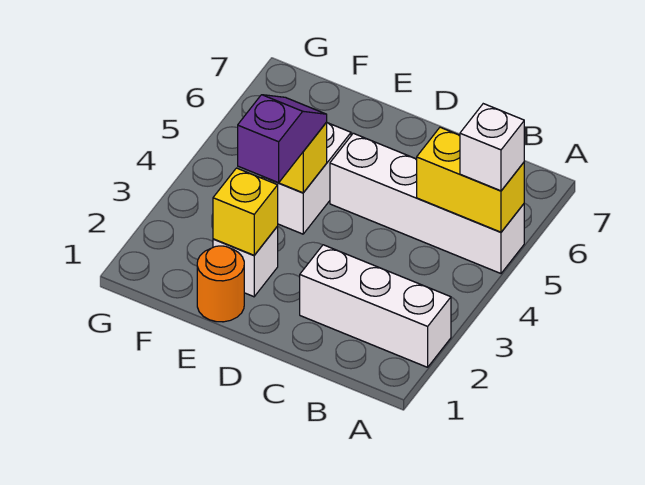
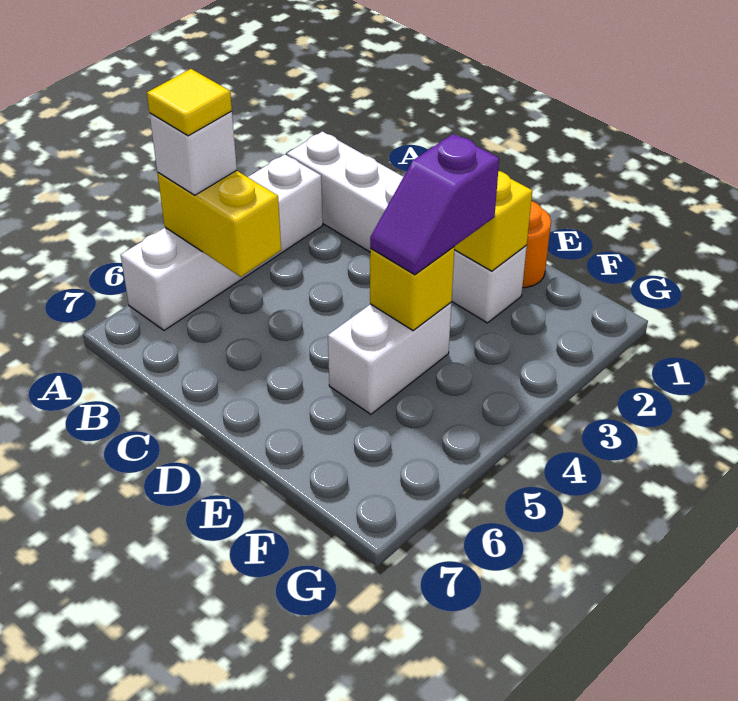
white 1x4 brick [330,133,524,273] -> white 1x4 brick turned to [121,154,323,330]
none -> yellow 1x1 tile [147,69,232,136]

